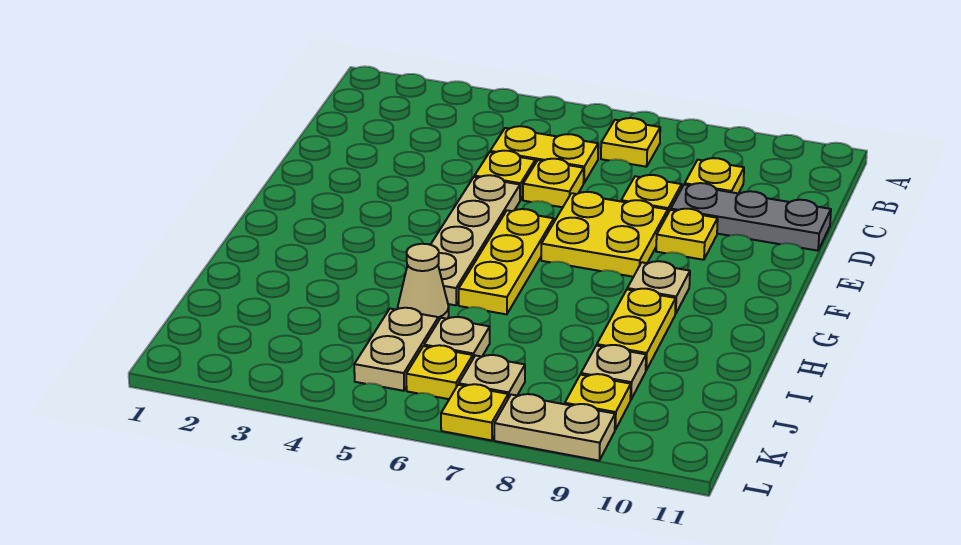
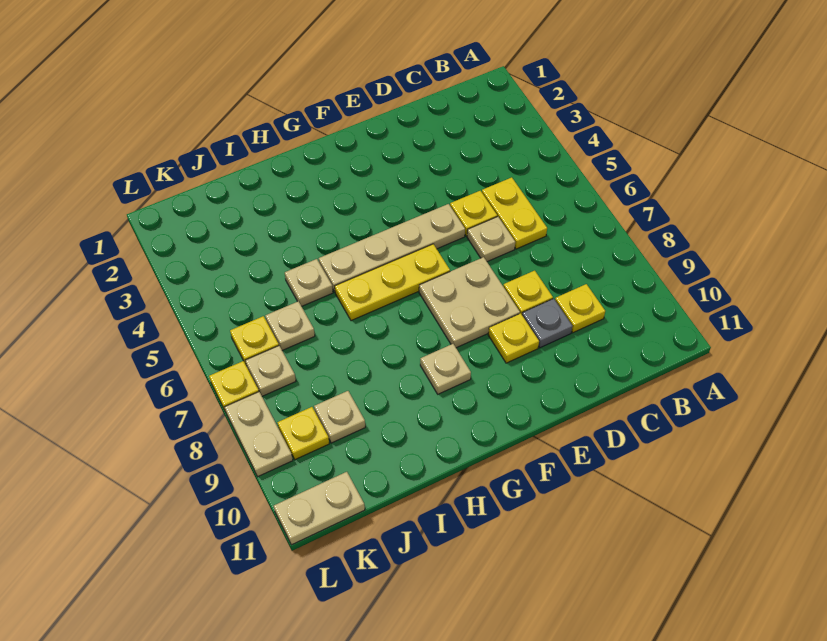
yellow 1x1 plate [601,118,660,167] -> none
yellow 1x1 plate [523,159,584,207] -> tan 1x1 plate [467,217,515,262]
grey 1x3 plate [671,183,831,251] -> grey 1x1 plate [522,299,572,348]
yellow 2x2 plate [541,192,668,277] -> tan 2x2 plate [419,257,520,348]
yellow 1x2 plate [597,289,676,370] -> none
tan 1x1 cone [398,244,449,321] -> tan 1x1 plate [285,259,333,306]
tan 1x2 plate [354,308,438,391] -> tan 1x2 plate moved to [274,472,365,545]

